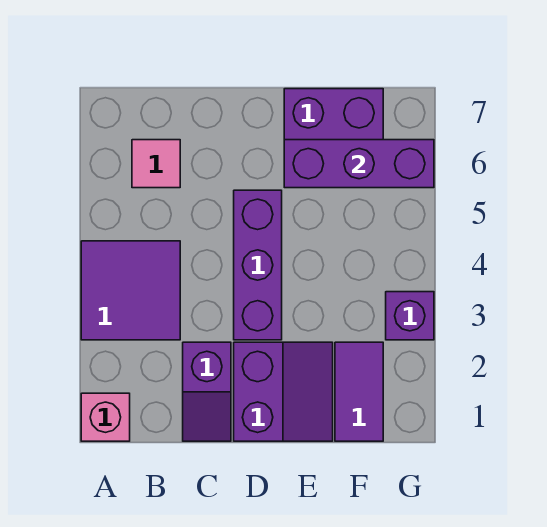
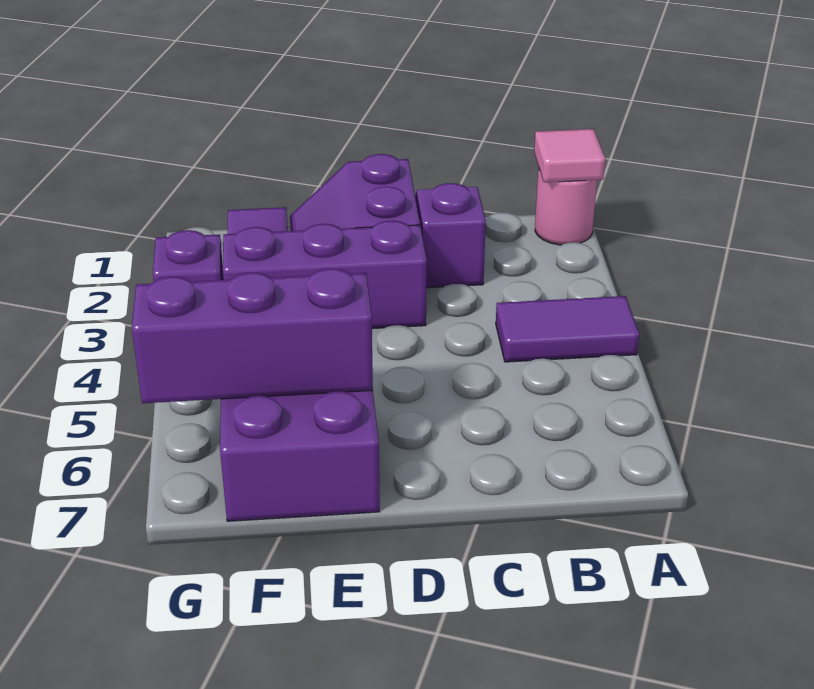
pink 1x1 brick [81,393,130,441] -> pink 1x1 round brick [535,167,597,245]
purple 2x2 tile [81,241,180,340] -> purple 1x2 tile [496,296,639,362]
pink 1x1 tile [132,140,180,188] -> pink 1x1 tile moved to [534,129,605,182]
purple 1x3 brick [234,190,282,340] -> purple 1x3 brick turned to [223,221,427,329]

